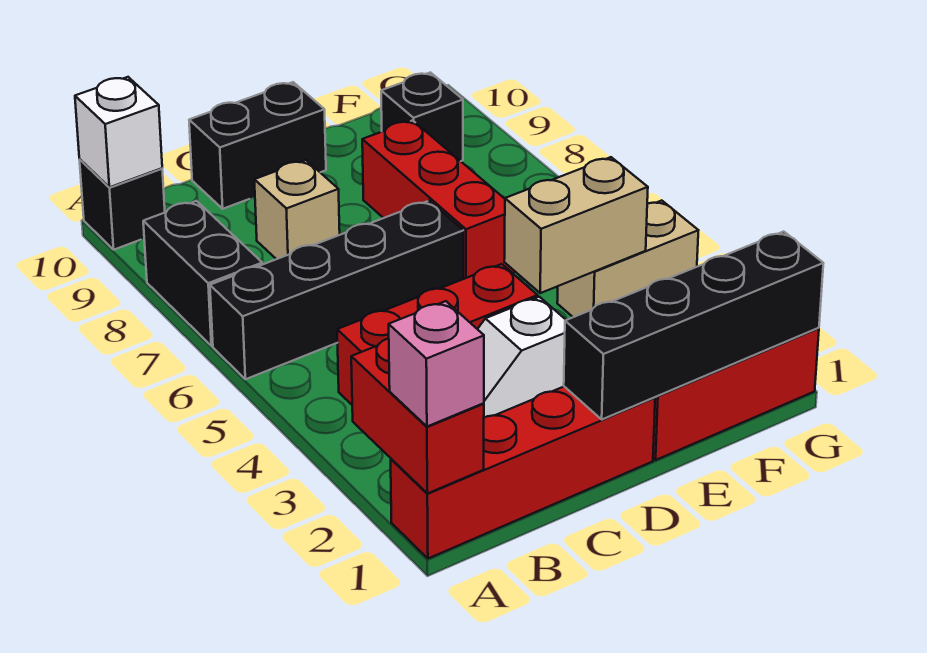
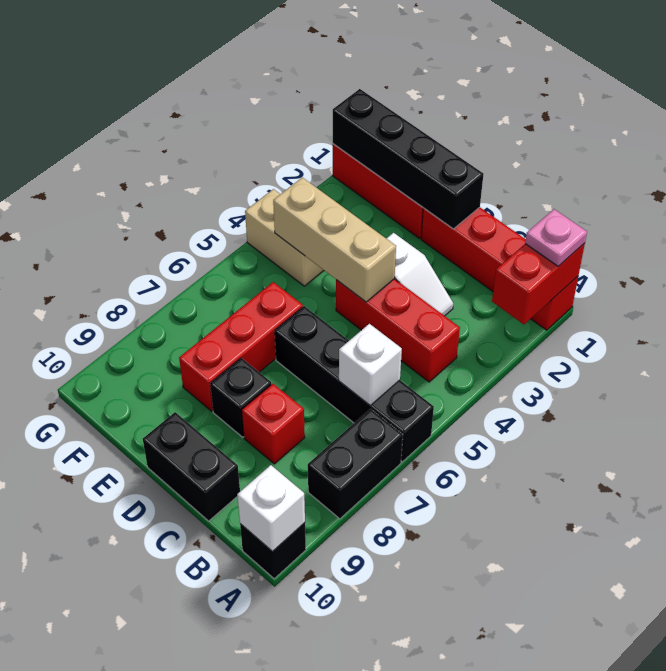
pink 1x1 brick [389,301,484,427] -> pink 1x1 plate [525,209,587,266]
none -> white 1x1 brick [339,324,402,405]
tan 1x1 brick [254,160,340,259] -> red 1x1 brick [242,384,305,464]
tan 1x2 brick [504,157,648,293] -> tan 1x3 brick [273,177,396,302]
black 1x1 brick [381,72,463,161] -> black 1x1 brick moved to [210,358,272,437]

